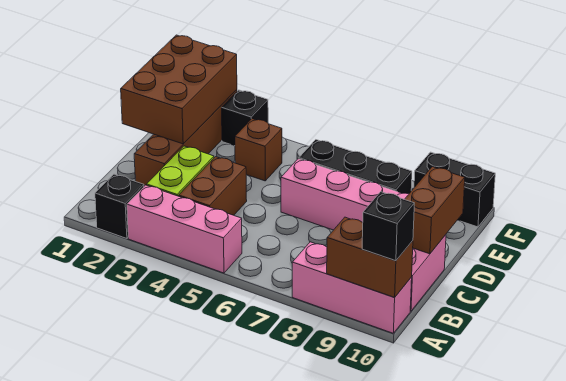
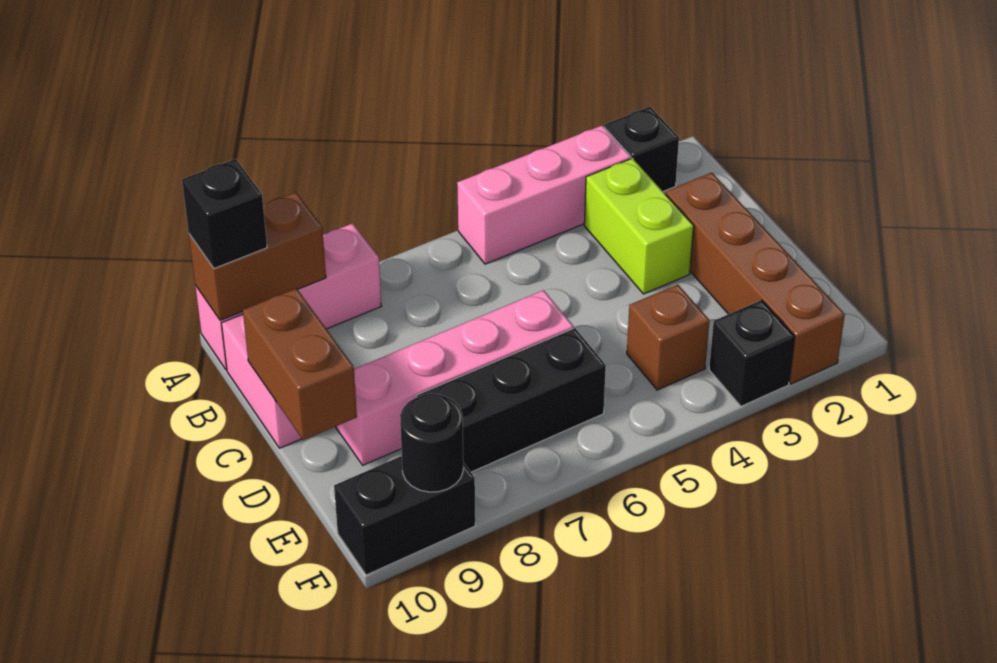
brown 1x2 brick [179,157,247,215] -> none
brown 2x3 brick [121,35,237,144] -> none
none -> black 1x1 round brick [400,394,463,492]

